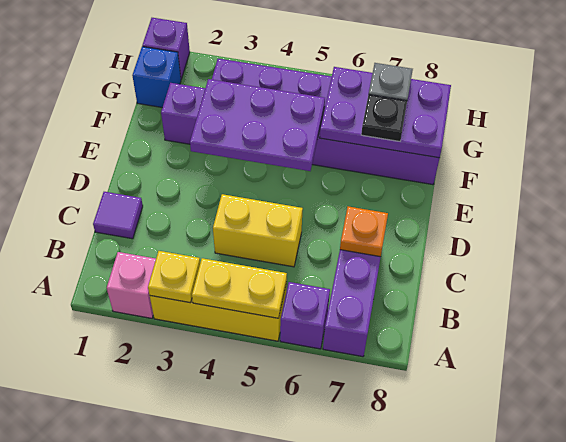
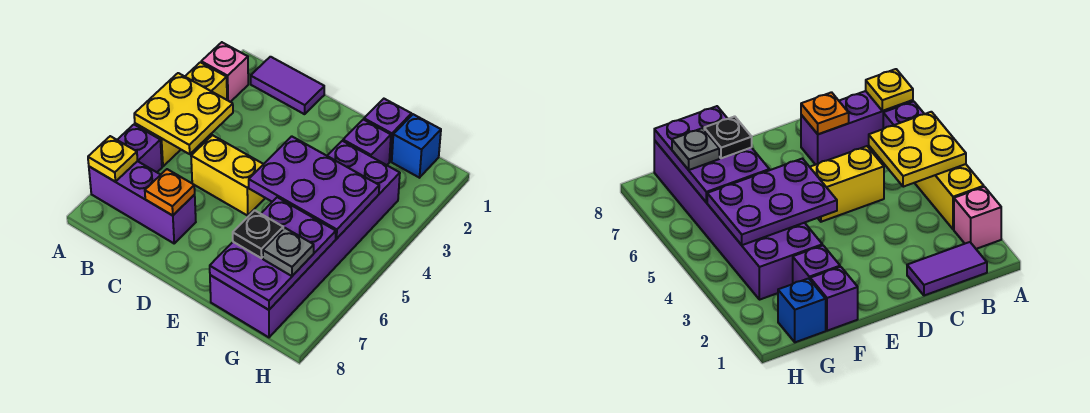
yellow 1x1 plate [148,251,200,303] -> yellow 1x1 plate moved to [88,136,138,182]
yellow 1x2 plate [192,258,287,318] -> yellow 2x2 plate [134,73,233,154]
purple 1x1 tile [93,192,143,239] -> purple 1x2 tile [251,57,324,114]
yellow 1x2 brick [213,194,303,267] -> yellow 1x2 brick turned to [191,135,265,216]
purple 2x3 plate [190,79,325,171] -> purple 2x3 plate turned to [249,136,379,239]
purple 1x1 brick [142,18,190,79] -> purple 1x1 brick moved to [364,99,411,161]

